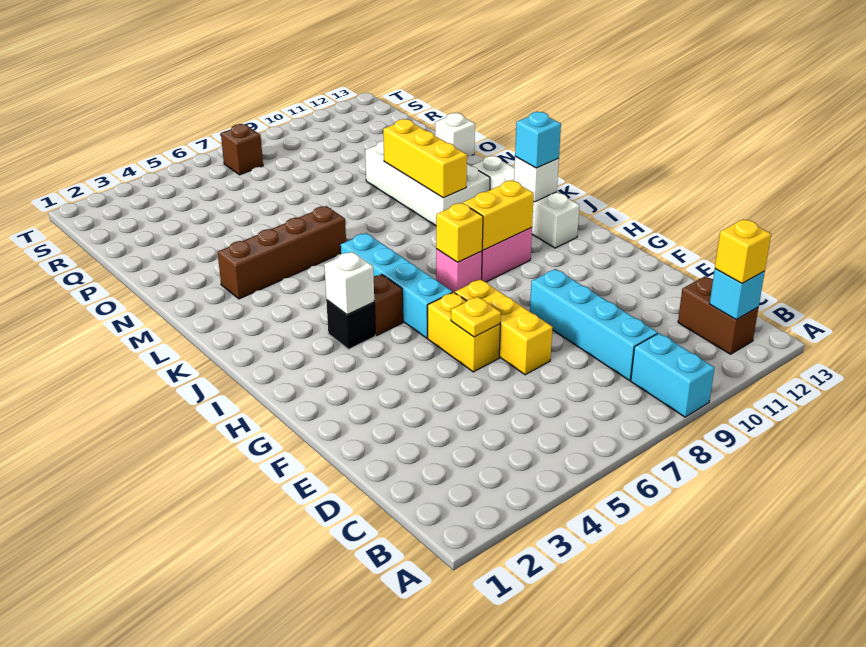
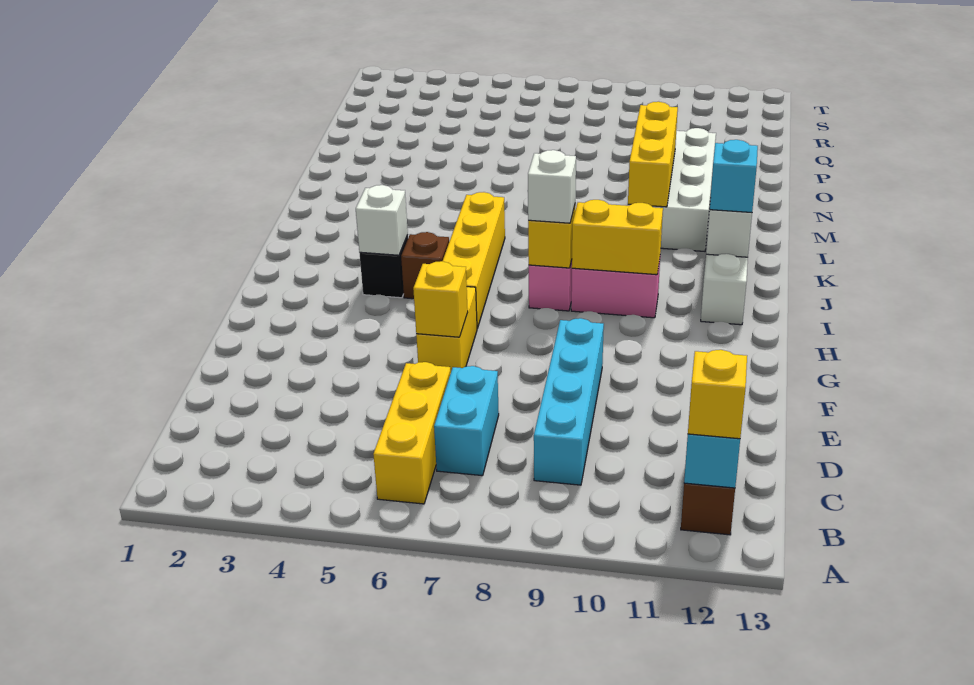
cyan 1x2 brick [631,333,714,417] -> cyan 1x2 brick moved to [434,366,499,476]
yellow 1x3 brick [455,279,553,375] -> yellow 1x3 brick moved to [373,362,451,504]
yellow 1x1 plate [451,297,501,337] -> yellow 1x1 brick [413,261,468,337]
cyan 1x4 brick [341,233,453,338] -> yellow 1x4 brick [443,192,505,328]
brown 1x4 brick [218,206,346,299] -> none
white 1x1 brick [435,113,475,157] -> white 1x1 brick moved to [528,150,576,223]
brown 1x1 brick [221,124,263,175] -> none

